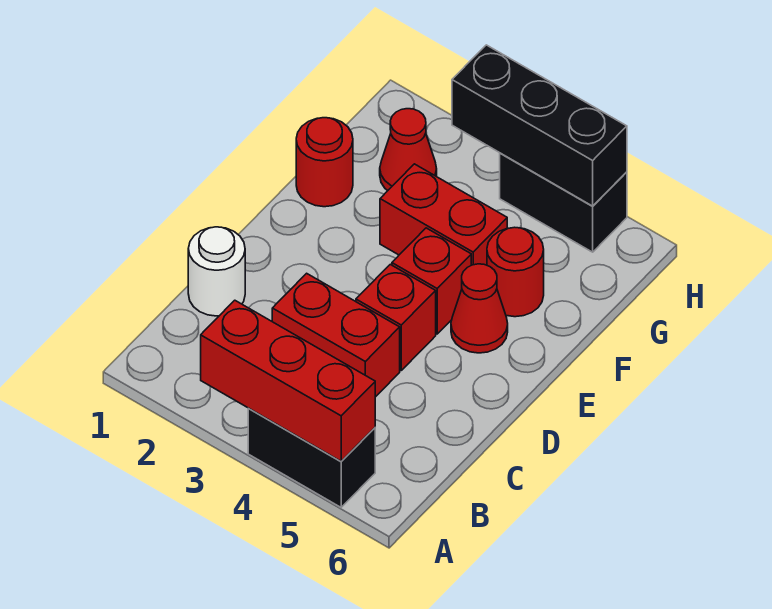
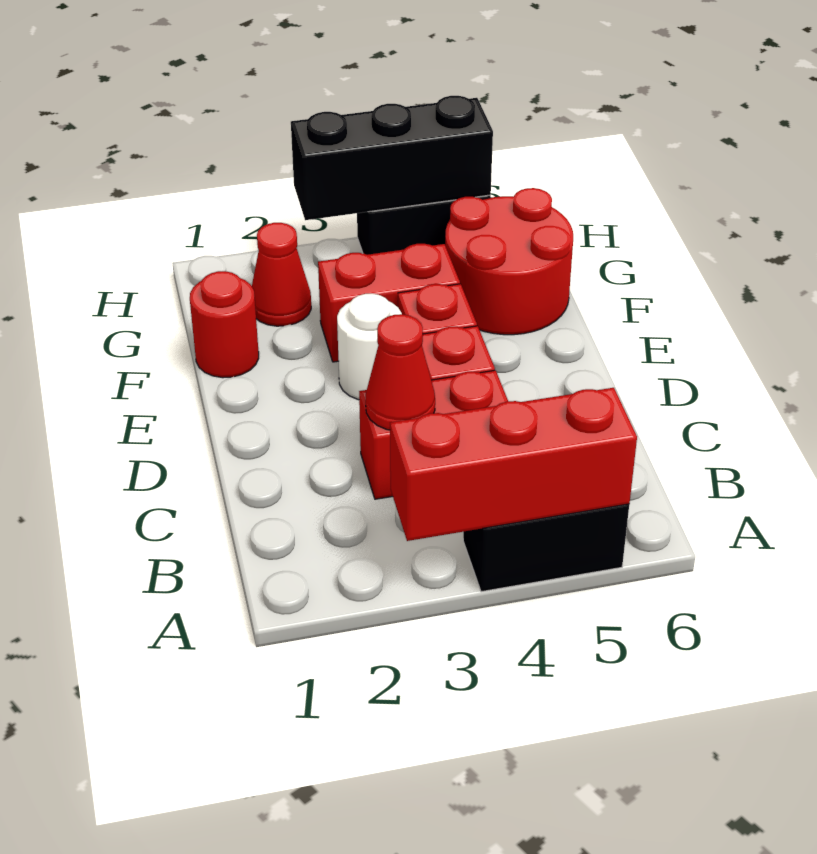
white 1x1 round brick [188,227,245,316] -> white 1x1 round brick moved to [337,294,402,400]
red 1x1 cone [451,264,508,353] -> red 1x1 cone moved to [366,314,435,430]
red 1x1 round brick [487,227,544,317] -> red 2x2 round brick [445,188,573,335]

